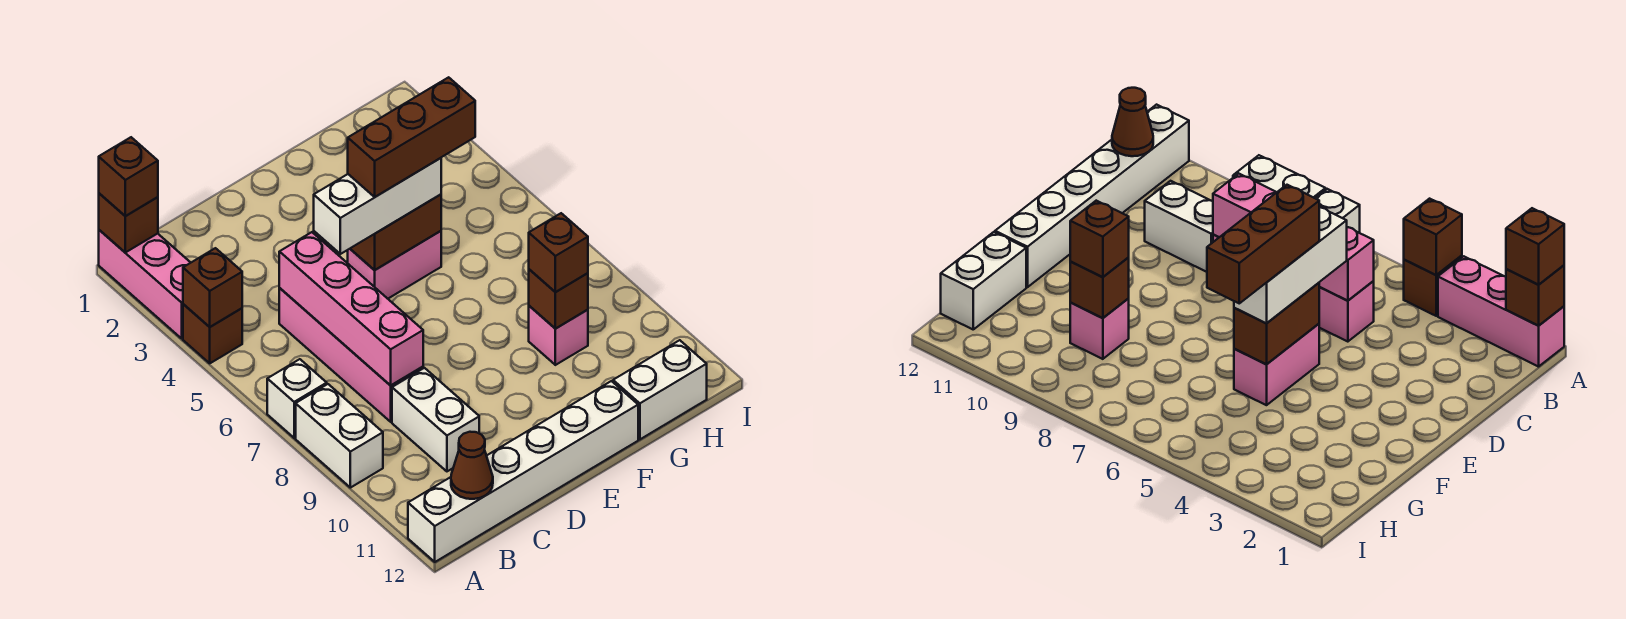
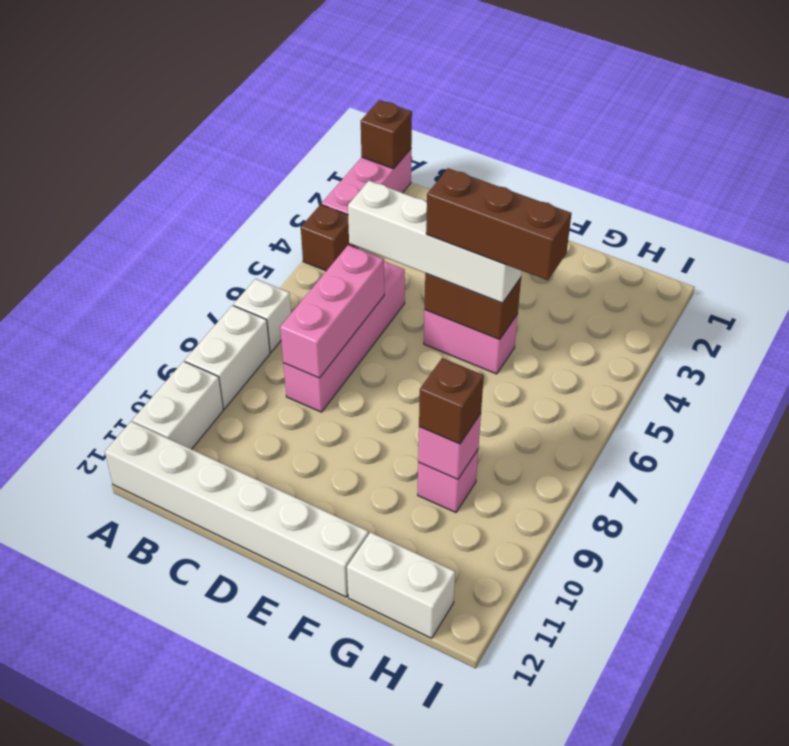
brown 1x1 brick [99,137,158,216] -> none
brown 1x1 brick [183,248,242,327] -> none
brown 1x1 cone [451,432,493,499] -> none
pink 1x4 brick [279,232,423,386] -> pink 1x3 brick [280,245,384,378]
white 1x2 brick [392,368,479,471] -> white 1x2 brick moved to [132,361,223,449]
white 1x3 brick [314,158,441,254] -> white 1x4 brick [348,181,522,303]
brown 1x1 brick [529,269,588,329] -> pink 1x1 brick [418,414,481,479]

